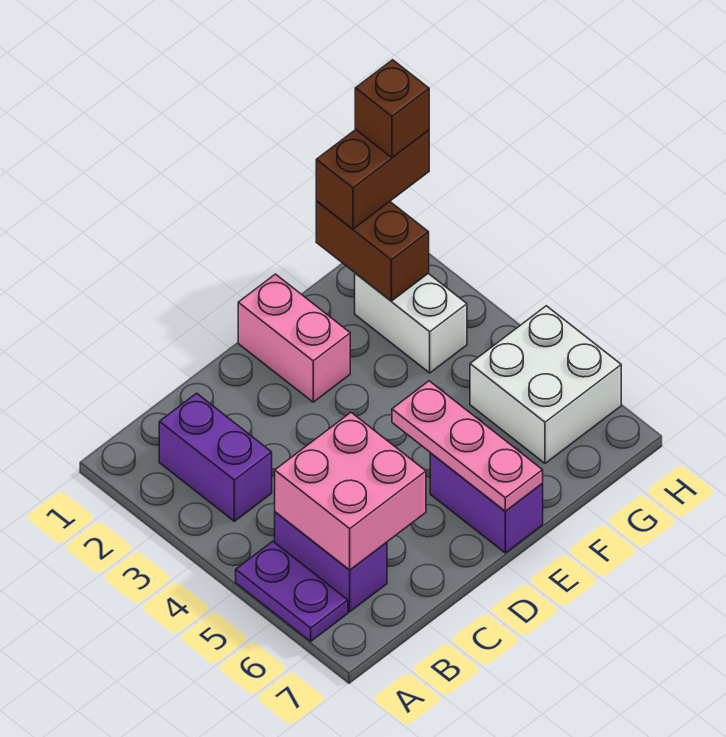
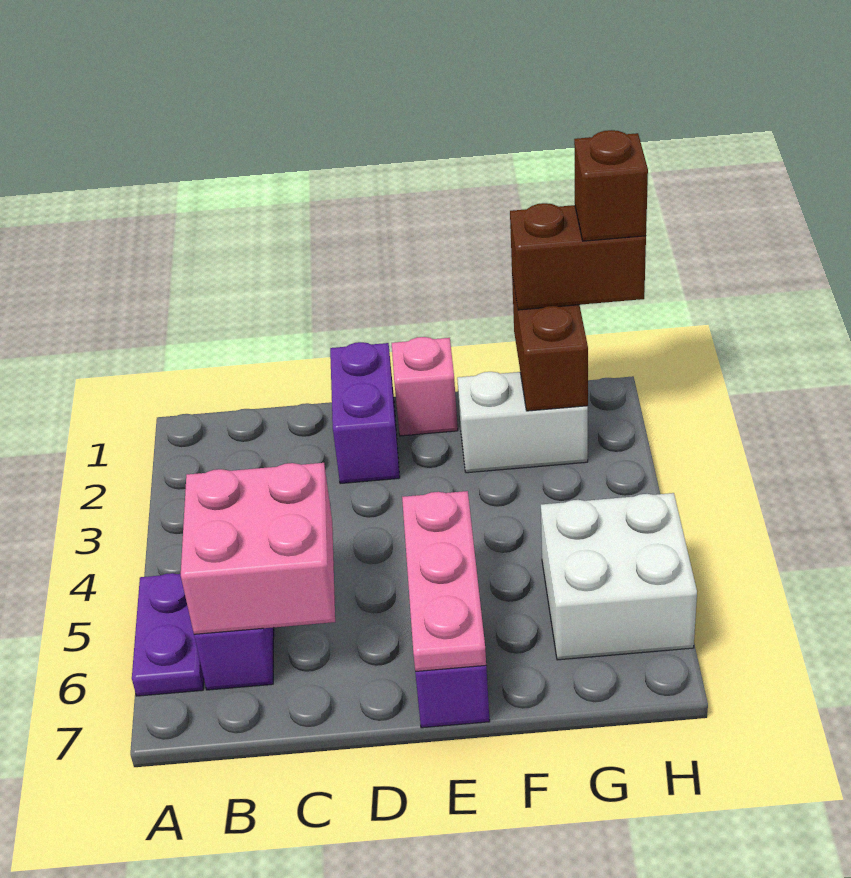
purple 1x2 brick [159,393,272,521] -> purple 1x2 brick moved to [330,342,400,484]
pink 1x2 brick [238,274,350,402] -> pink 1x1 brick [392,337,458,436]
white 1x2 brick [355,273,467,373] -> white 1x2 brick turned to [457,372,588,473]

